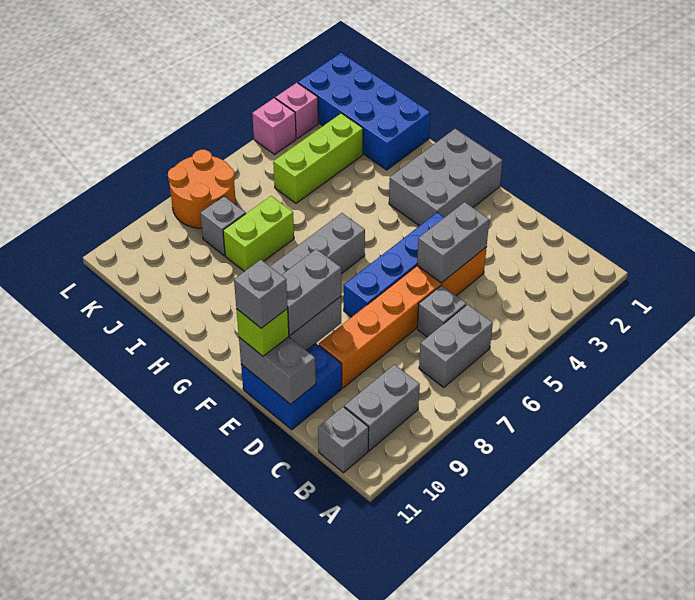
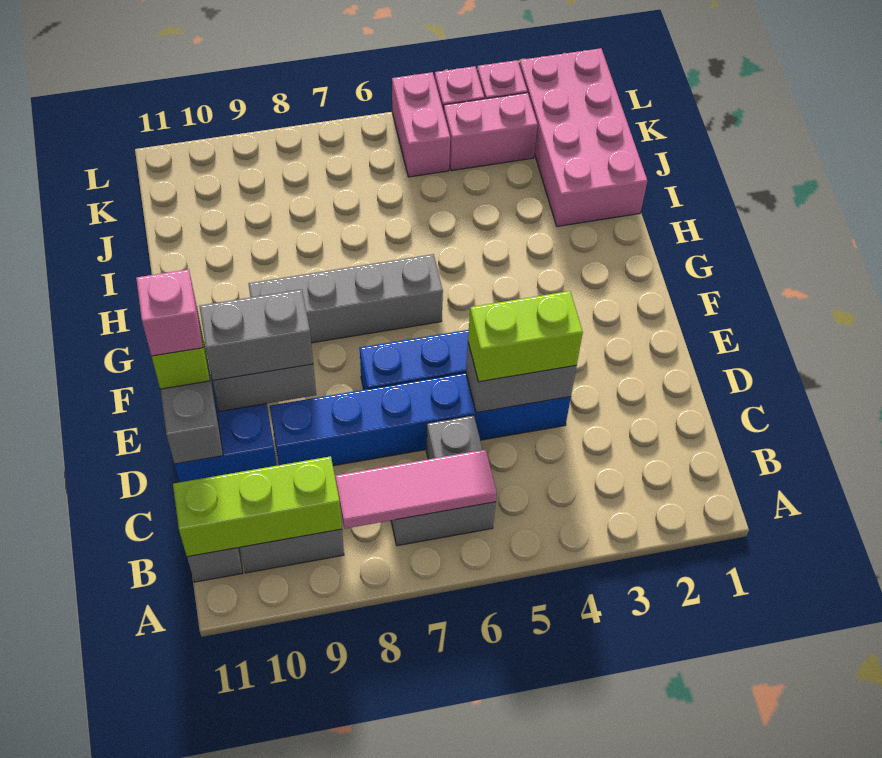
none -> pink 1x3 tile [335,449,497,528]
orange 1x6 brick [319,247,487,388] -> blue 1x6 brick [270,373,571,466]
grey 1x1 brick [234,260,288,328] -> pink 1x1 brick [136,269,203,356]
grey 2x3 brick [389,129,503,226] -> none
blue 2x4 brick [298,53,430,170] -> pink 2x4 brick [519,48,647,226]
lime 1x2 brick [223,196,294,271] -> lime 1x2 brick moved to [468,291,583,382]
lime 1x3 brick [273,113,363,203] -> lime 1x3 brick moved to [173,456,342,557]
grey 1x1 brick [200,196,246,255] -> none
none -> pink 1x2 brick [444,93,537,171]
none -> pink 1x2 brick [392,72,450,177]
orange 2x2 round brick [168,150,236,228] -> none

